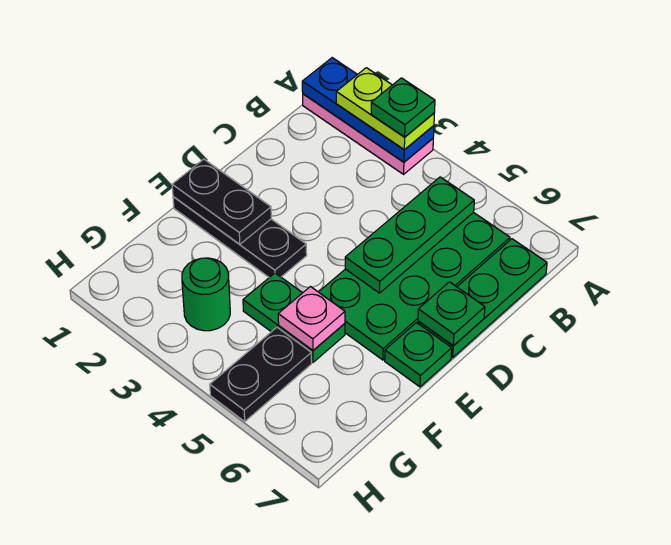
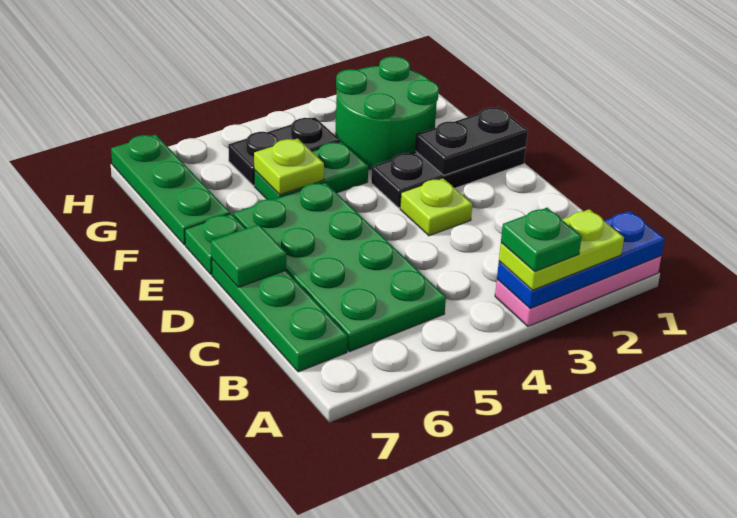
green 1x3 plate [345,177,474,293] -> green 1x3 plate moved to [111,134,230,245]
none -> lime 1x1 plate [400,178,472,236]
green 1x1 plate [418,282,485,346] -> green 1x1 tile [211,224,286,287]
pink 1x1 plate [278,287,345,350] -> lime 1x1 plate [254,139,324,195]
green 1x1 round brick [182,258,230,331] -> green 2x2 round brick [335,57,439,170]
black 1x2 plate [210,328,312,421] -> black 1x2 plate turned to [228,117,340,185]

